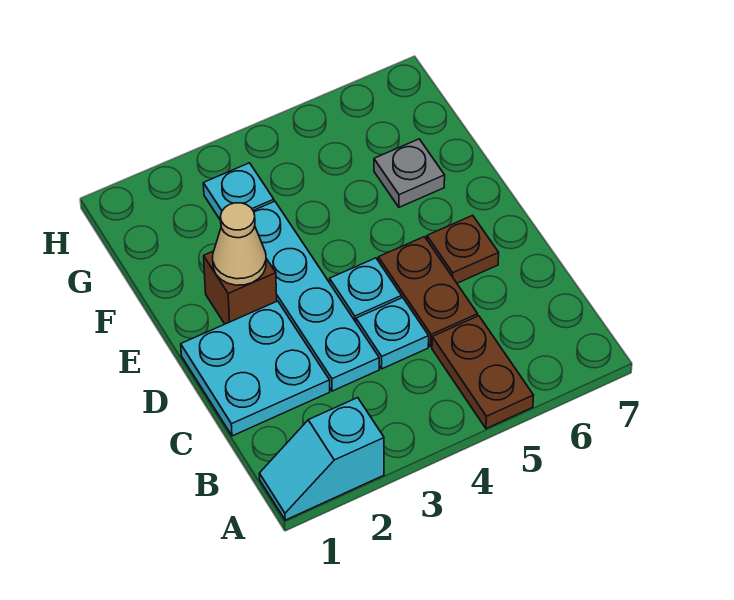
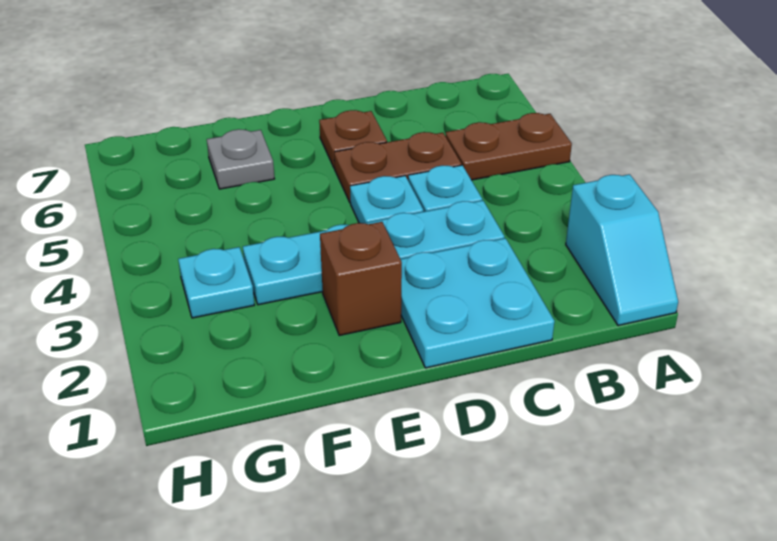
tan 1x1 cone [213,203,266,285] -> none

